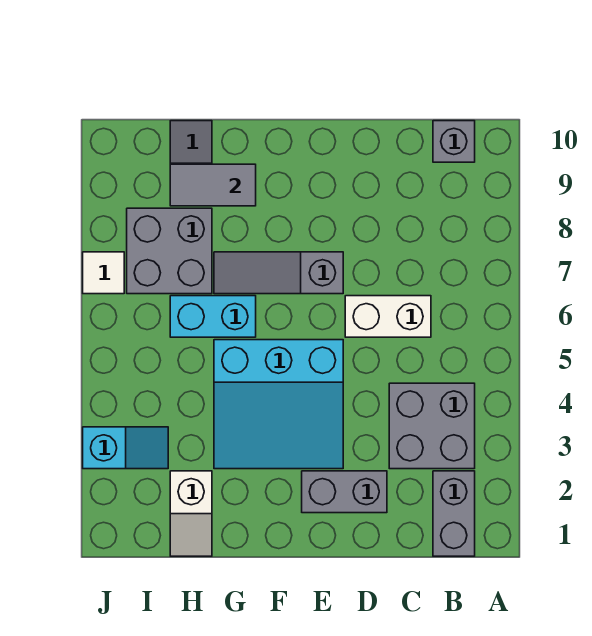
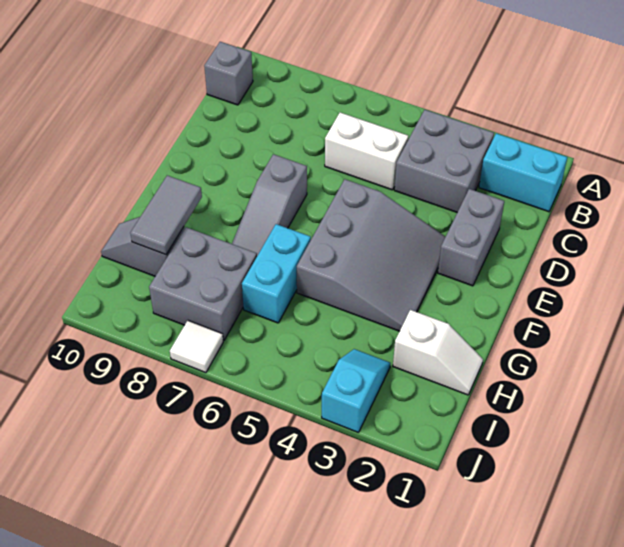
grey 1x2 brick [433,471,475,556] -> cyan 1x2 brick [479,133,567,212]
white 1x2 brick [345,296,431,337] -> white 1x2 brick turned to [325,113,409,190]
cyan 3x3 slope [214,340,343,469] -> grey 3x3 slope [297,179,445,331]

